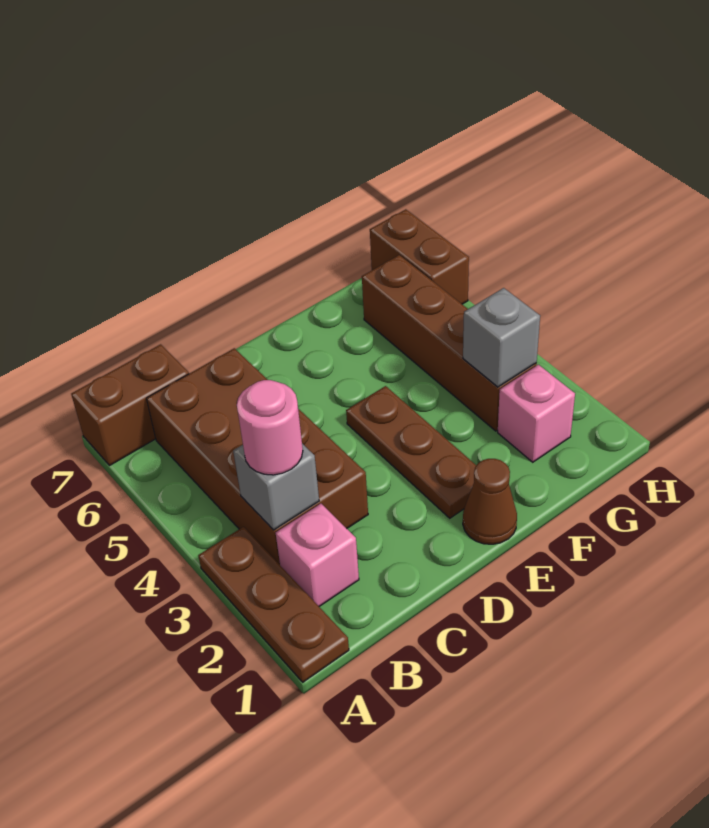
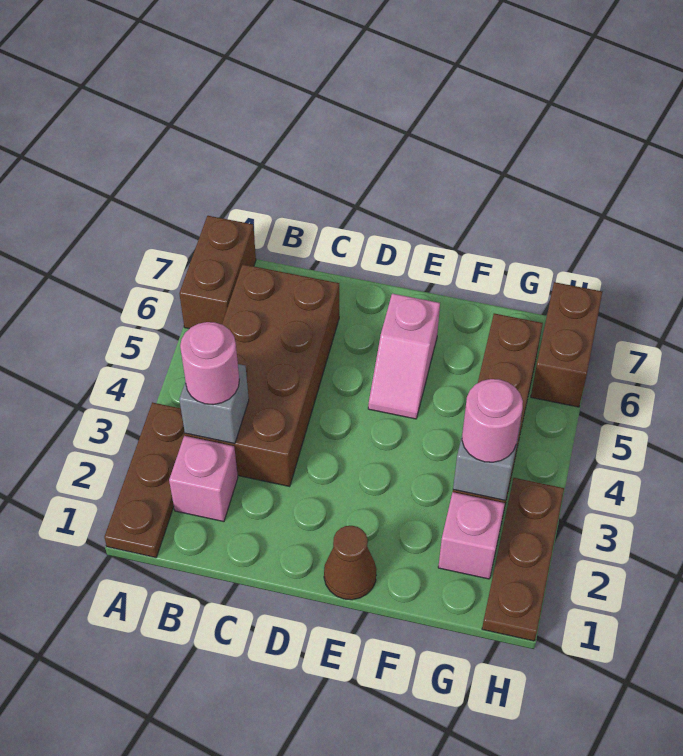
brown 1x2 brick [71,344,189,465] -> brown 1x2 brick turned to [179,216,256,329]
brown 1x3 plate [346,386,476,518] -> brown 1x3 plate moved to [482,478,564,641]
none -> pink 1x2 slope [368,294,440,419]
none -> pink 1x1 round brick [462,379,523,462]

